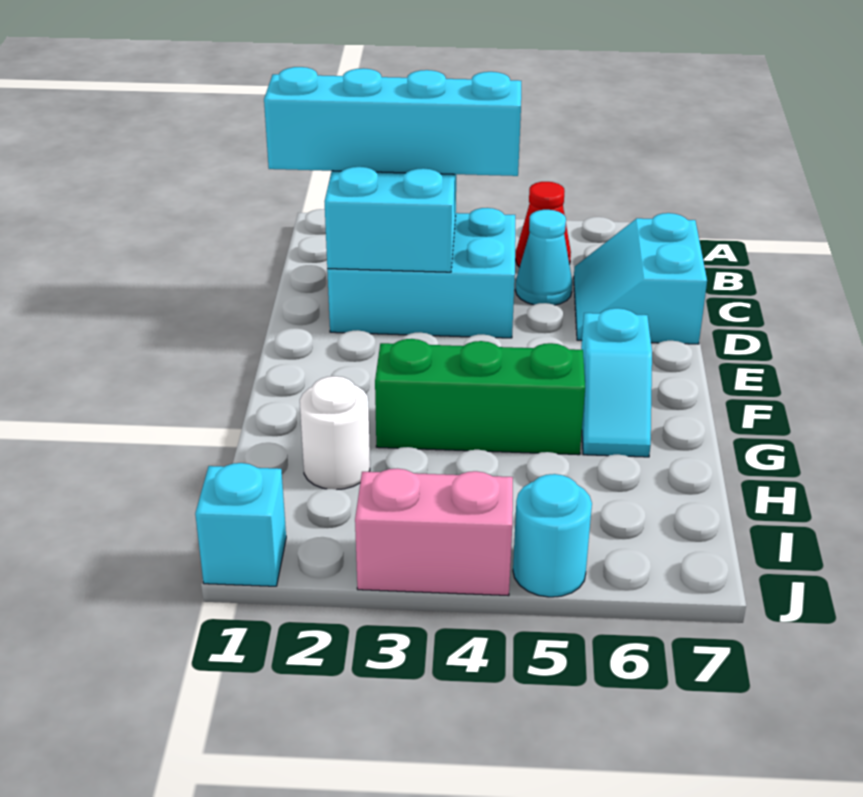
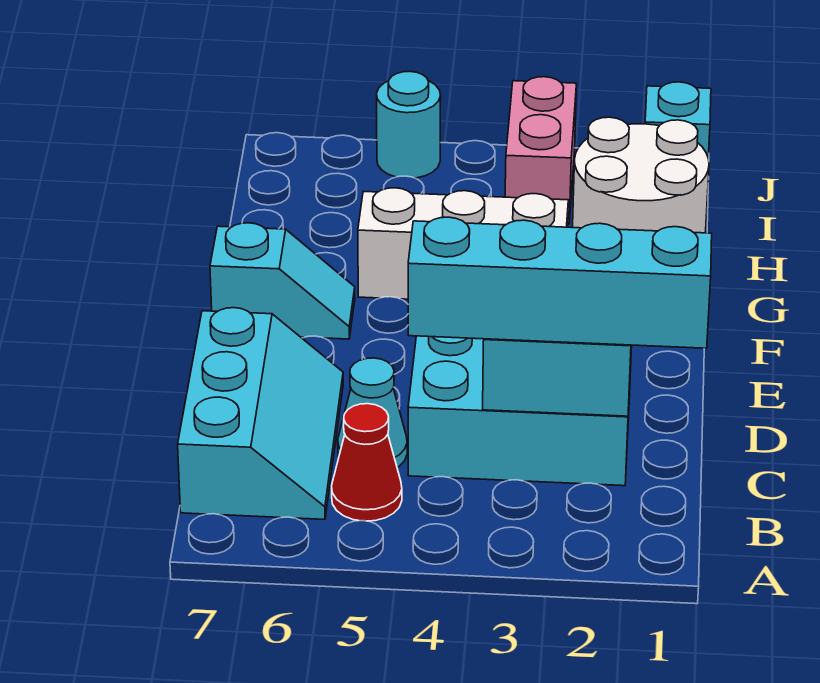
cyan 2x2 slope [574,213,707,344] -> cyan 2x3 slope [178,308,343,519]
cyan 1x2 slope [581,308,652,457] -> cyan 1x2 slope turned to [210,223,355,339]
green 1x3 brick [375,339,585,455] -> white 1x3 brick [358,188,568,299]
white 1x1 round brick [300,376,370,490] -> white 2x2 round brick [573,117,709,233]
pink 1x2 brick [355,468,513,596] -> pink 1x2 brick turned to [505,77,576,224]

